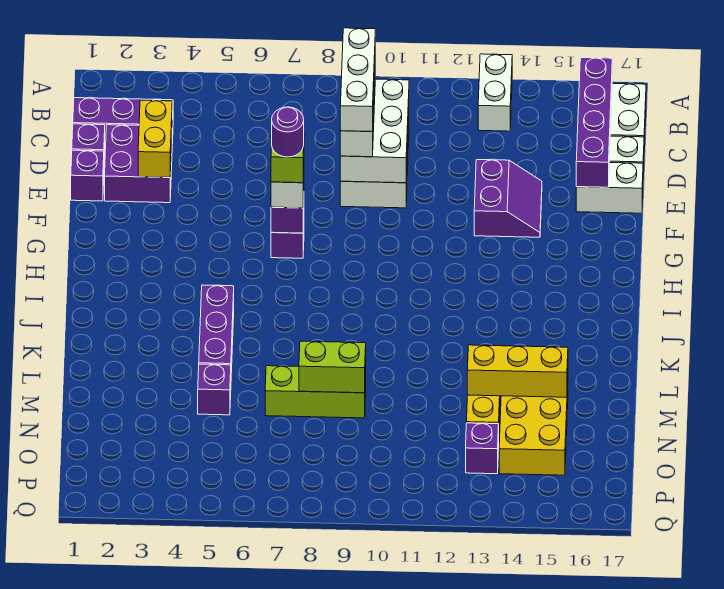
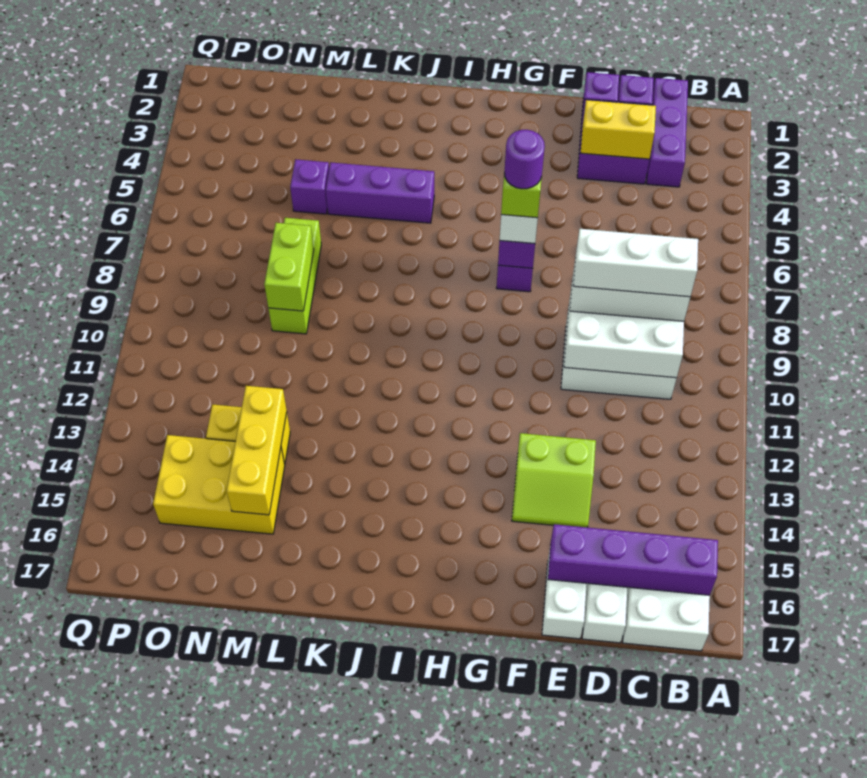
white 1x2 brick [478,54,512,131] -> none
purple 2x2 slope [474,160,542,237] -> lime 2x2 slope [512,433,596,527]
purple 1x1 brick [466,423,499,474] -> none

